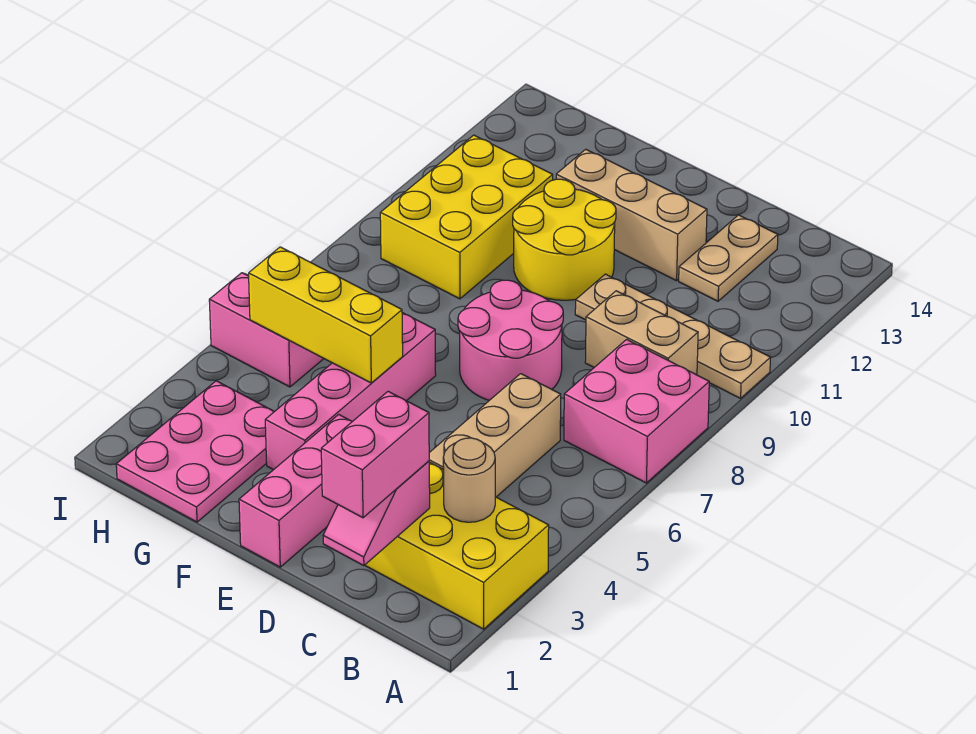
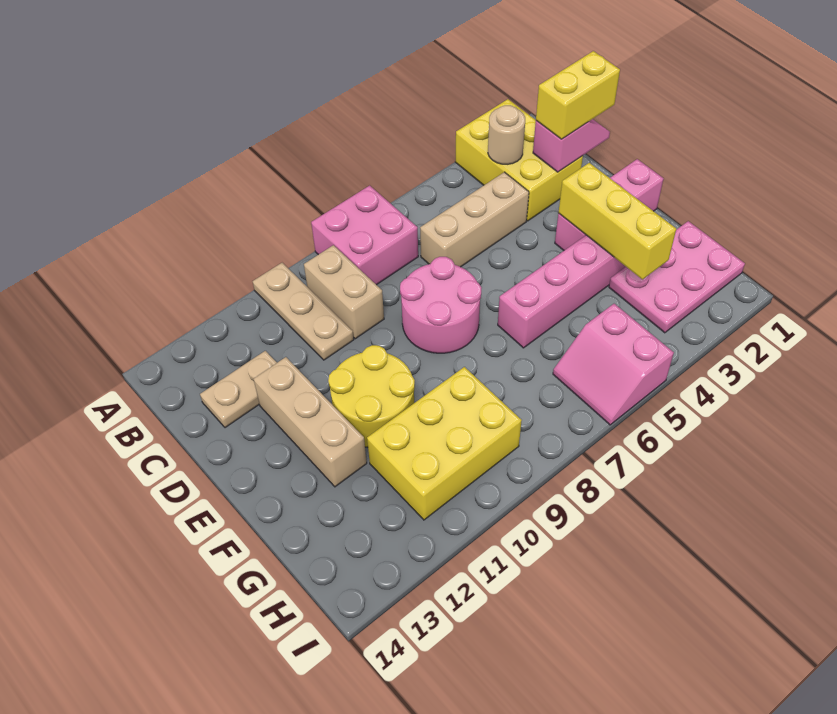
tan 1x4 plate [575,274,771,398] -> tan 1x3 plate [253,263,354,360]
pink 1x2 brick [321,391,429,518] -> yellow 1x2 brick [536,51,620,139]
yellow 1x3 brick [249,247,403,383] -> yellow 1x3 brick moved to [558,163,676,279]

